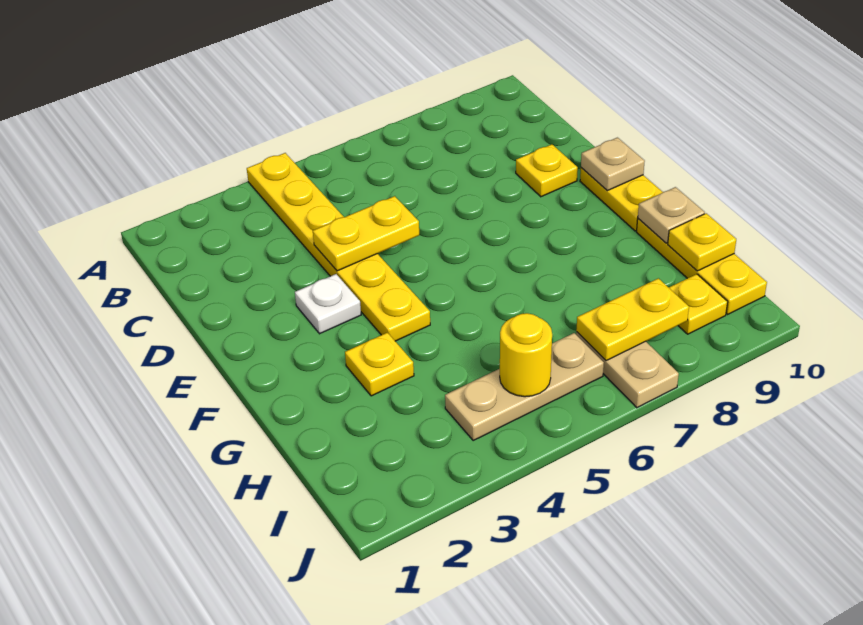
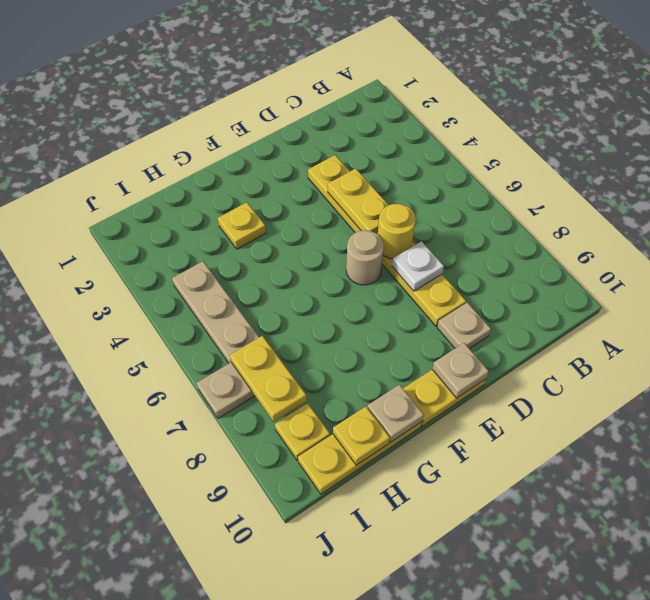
yellow 1x6 plate [247,153,430,341] -> yellow 1x6 plate turned to [308,155,466,326]
yellow 1x1 plate [516,144,578,197] -> tan 1x1 plate [437,303,491,349]
white 1x1 plate [295,274,361,334] -> white 1x1 plate moved to [392,241,444,291]
none -> tan 1x1 round brick [346,230,384,285]
yellow 1x1 round brick [500,313,552,397] -> yellow 1x1 round brick moved to [378,204,416,259]

